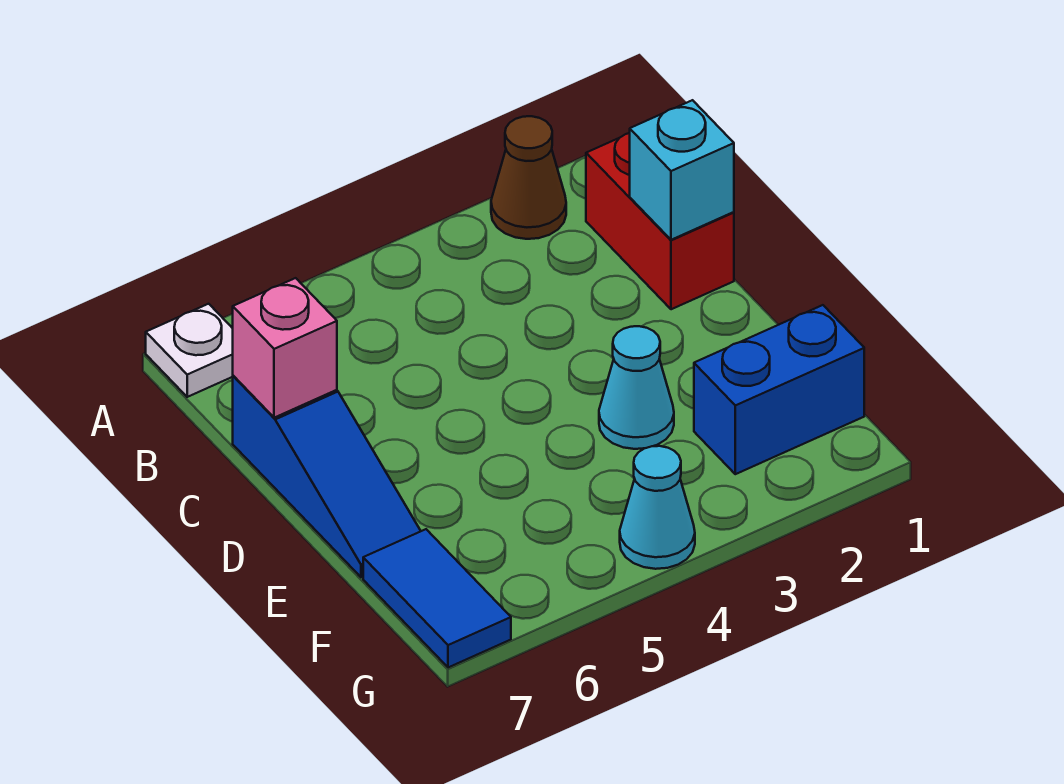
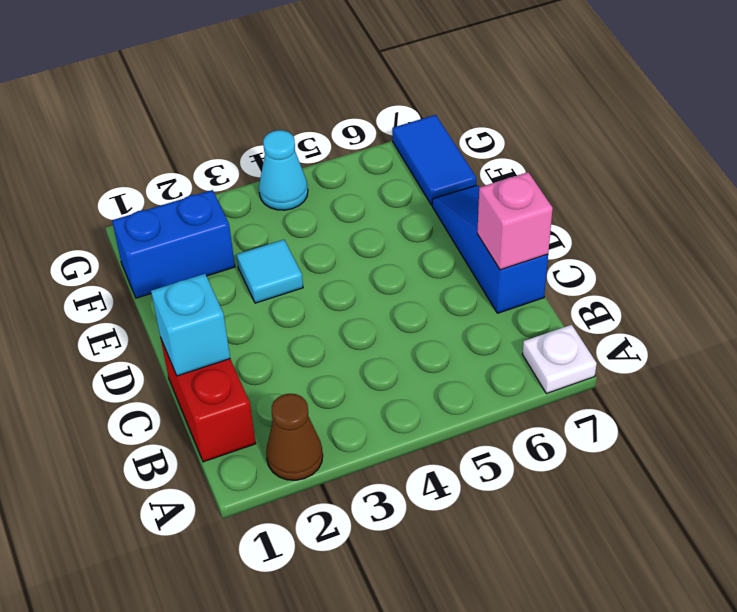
cyan 1x1 cone [599,326,674,449] -> cyan 1x1 tile [237,240,303,303]

